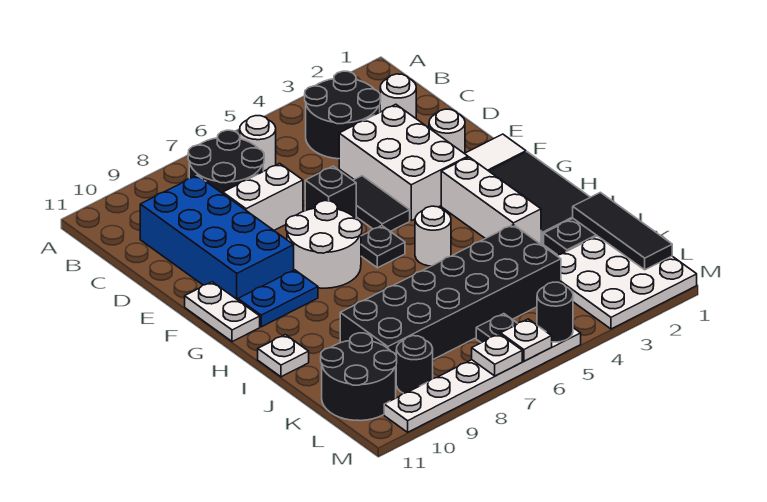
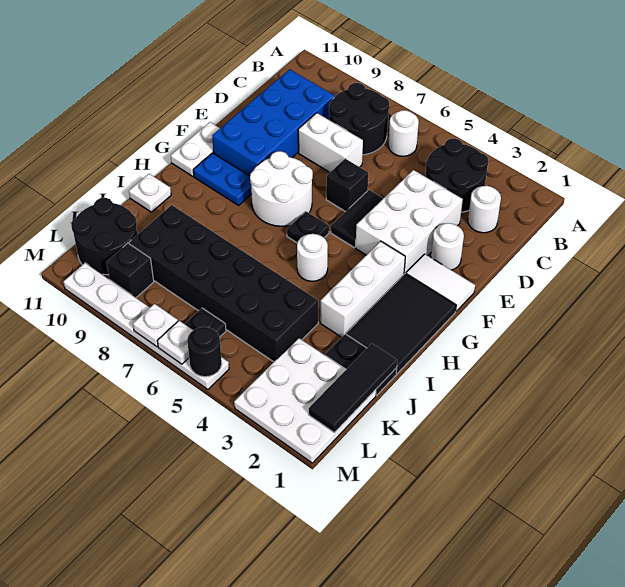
black 1x1 round brick [396,336,433,393] -> black 1x1 brick [107,243,154,298]

